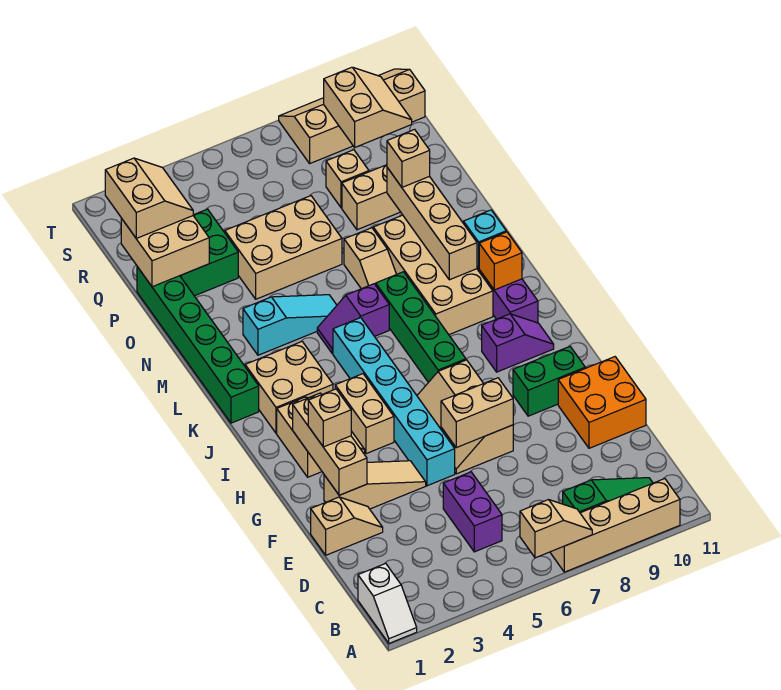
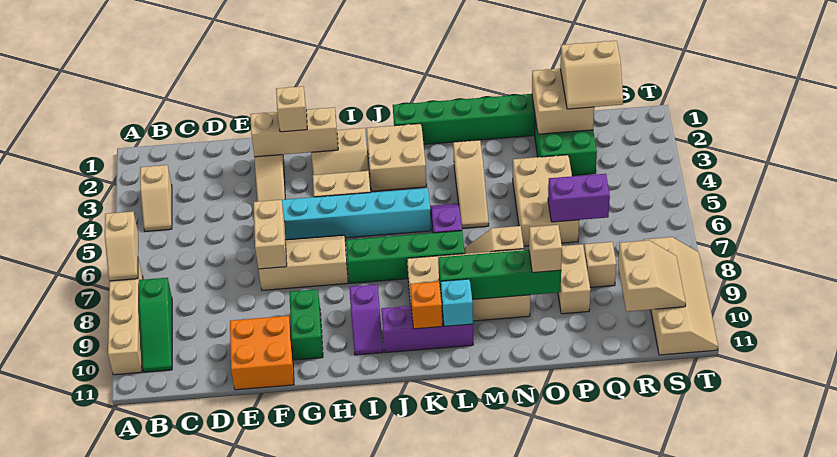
white 1x2 slope [358,563,417,643] -> none
purple 1x2 brick [443,472,502,552] -> purple 1x2 brick moved to [548,174,610,222]
tan 1x2 slope [311,497,383,555] -> tan 1x2 slope moved to [140,165,172,231]
tan 1x4 brick [387,168,477,280] -> green 1x4 brick [438,250,561,300]
cyan 1x3 slope [243,295,337,355] -> tan 1x3 slope [453,140,489,228]
tan 2x2 slope [324,67,412,147] -> tan 2x2 slope turned to [618,240,686,311]

